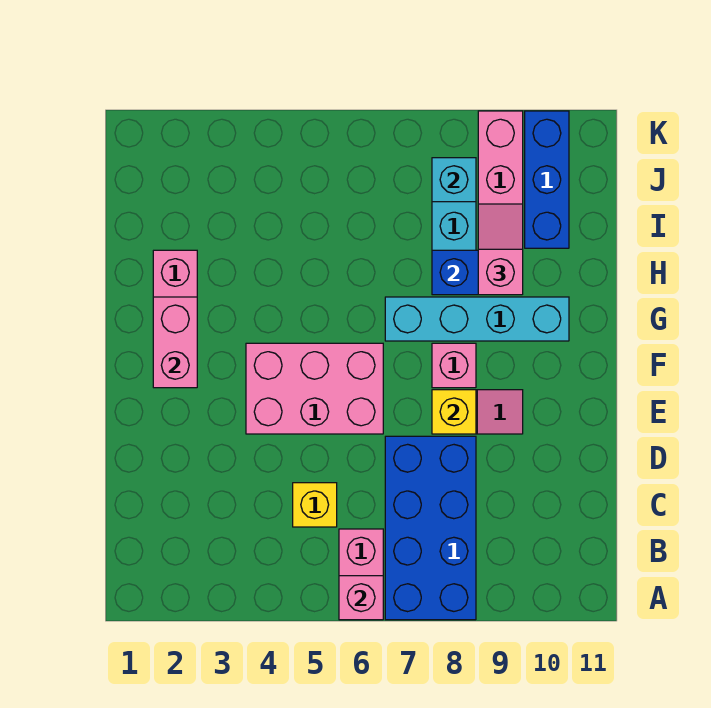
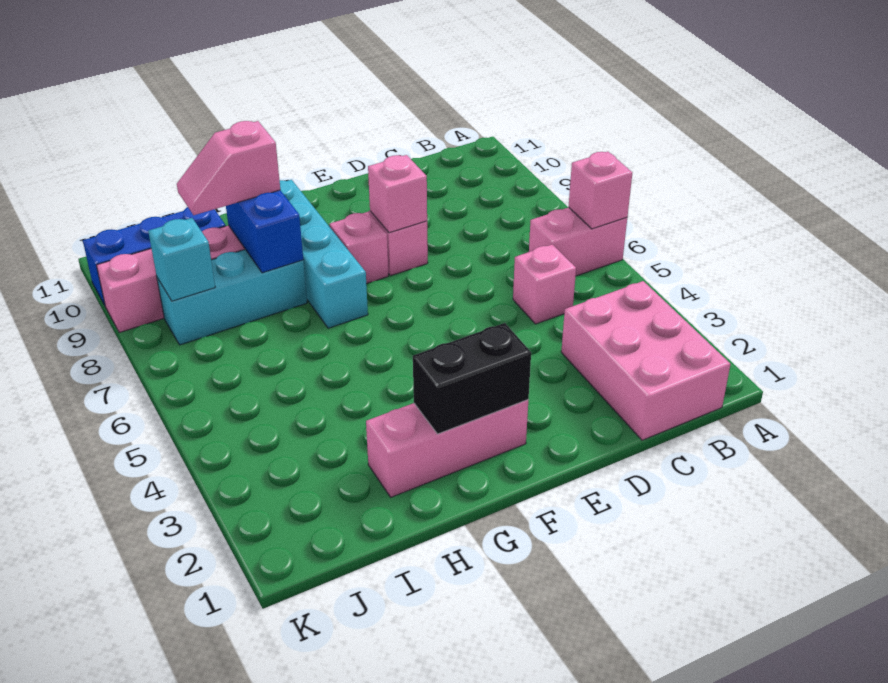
blue 2x4 brick [385,436,476,620] -> none
yellow 1x1 brick [293,483,337,527] -> pink 1x1 brick [513,244,576,324]
pink 2x3 brick [246,343,383,434] -> pink 2x3 brick moved to [561,281,731,440]
yellow 1x1 brick [432,390,476,434] -> pink 1x1 brick [368,155,427,233]
pink 1x2 brick [153,297,197,388] -> black 1x2 brick [413,323,531,434]

